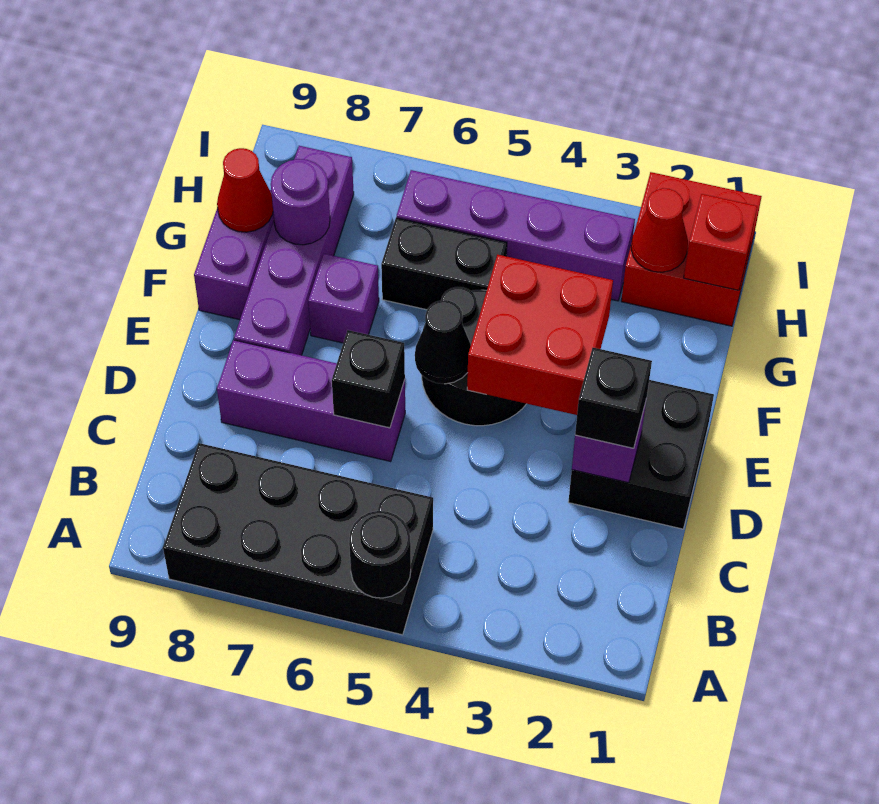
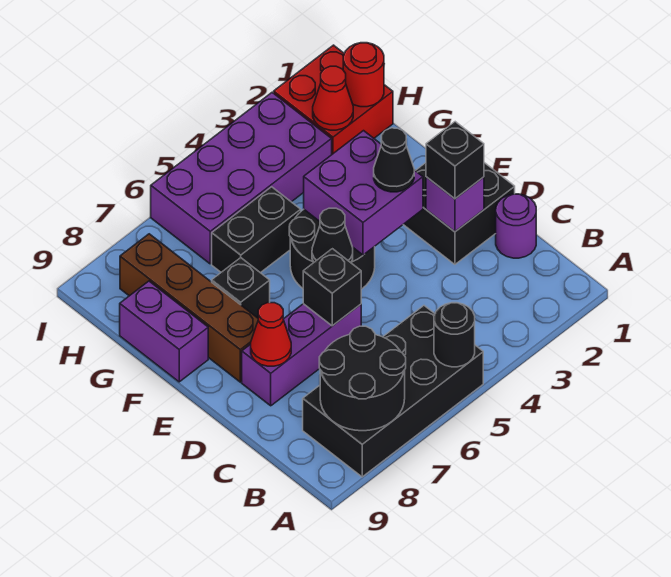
none -> black 2x2 round brick [319,326,406,431]
red 2x2 brick [467,255,613,415] -> purple 2x2 brick [304,131,423,255]
none -> black 1x1 cone [374,128,414,192]
purple 1x4 brick [234,146,354,355] -> brown 1x4 brick [120,234,258,382]
purple 1x1 brick [308,254,379,343] -> black 1x1 brick [212,258,270,318]
purple 1x1 round brick [271,159,330,245] -> purple 1x1 round brick moved to [496,194,536,258]
red 1x1 cone [217,148,273,232] -> red 1x1 cone moved to [251,303,291,366]
red 1x1 brick [684,194,757,290] -> red 1x1 round brick [343,43,384,107]
purple 1x4 brick [397,170,635,301] -> purple 2x4 brick [151,93,332,264]

